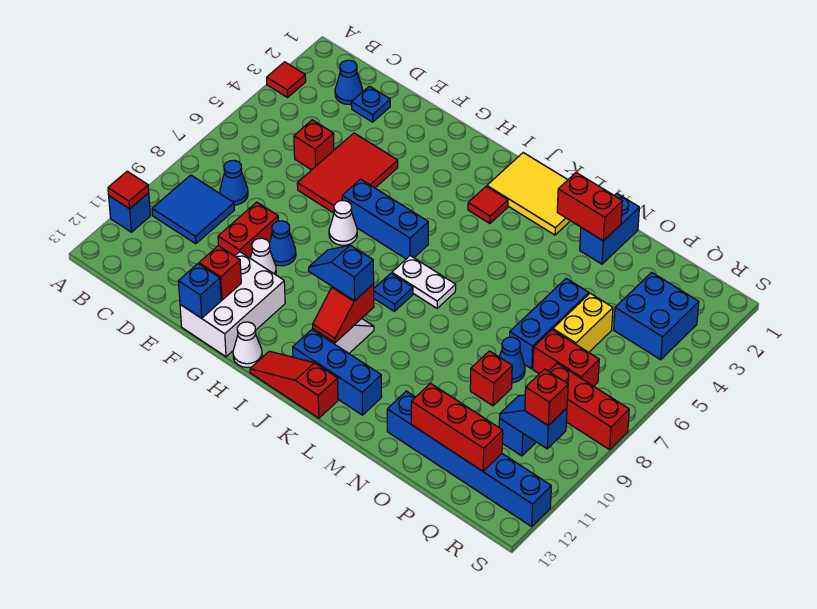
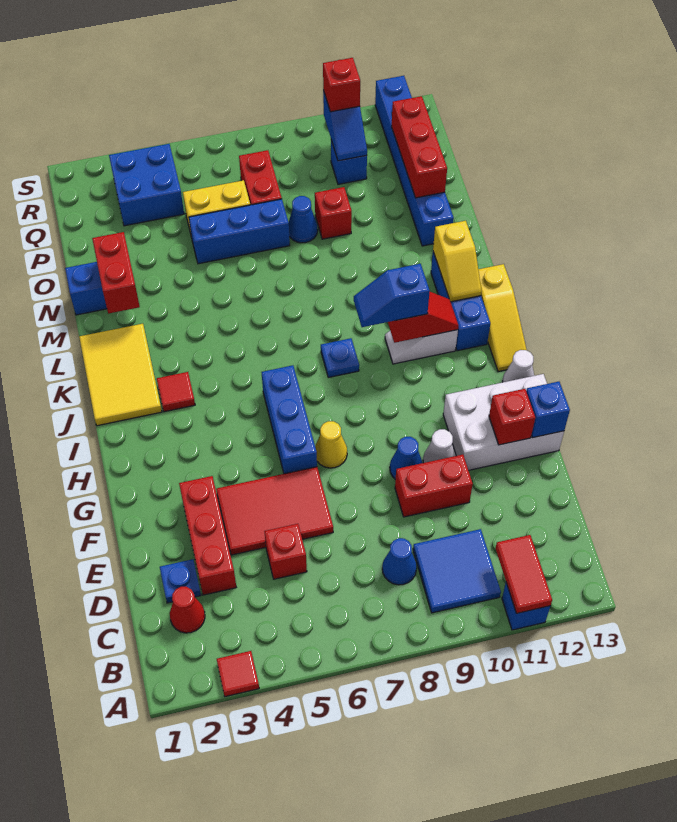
red 1x1 tile [108,171,149,209] -> red 1x2 tile [495,535,552,613]
blue 1x1 cone [335,60,363,104] -> red 1x1 cone [170,587,205,633]
white 1x1 cone [329,201,357,245] -> yellow 1x1 cone [315,421,347,468]
blue 1x2 slope [309,245,374,301] -> blue 1x2 slope turned to [354,264,430,327]
red 1x3 slope [250,351,338,418] -> yellow 1x3 slope [478,264,527,372]
white 1x2 plate [392,256,456,308] -> none
none -> yellow 1x2 slope [433,221,482,302]
red 1x3 brick [549,363,629,450] -> red 1x3 brick moved to [179,476,236,595]

